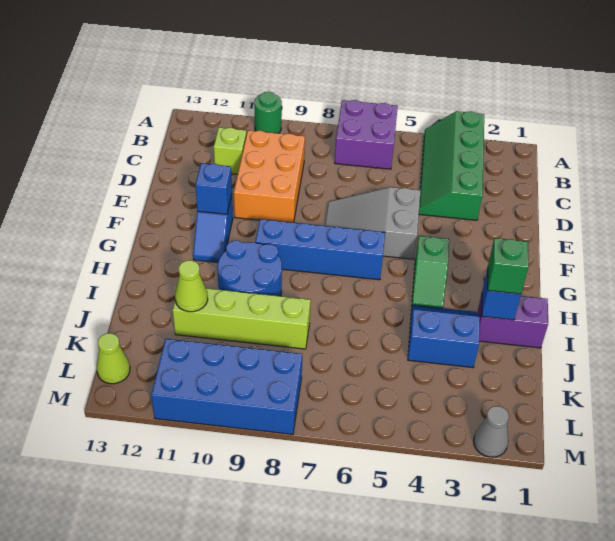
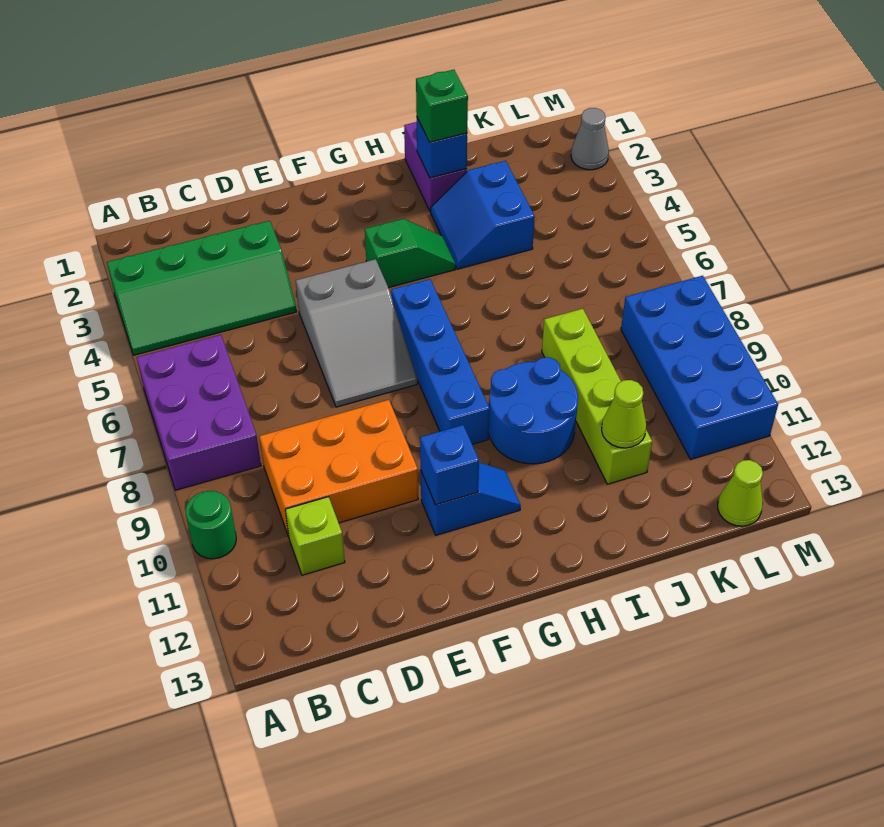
purple 2x2 brick [335,100,398,169] -> purple 2x3 brick [137,335,261,490]

